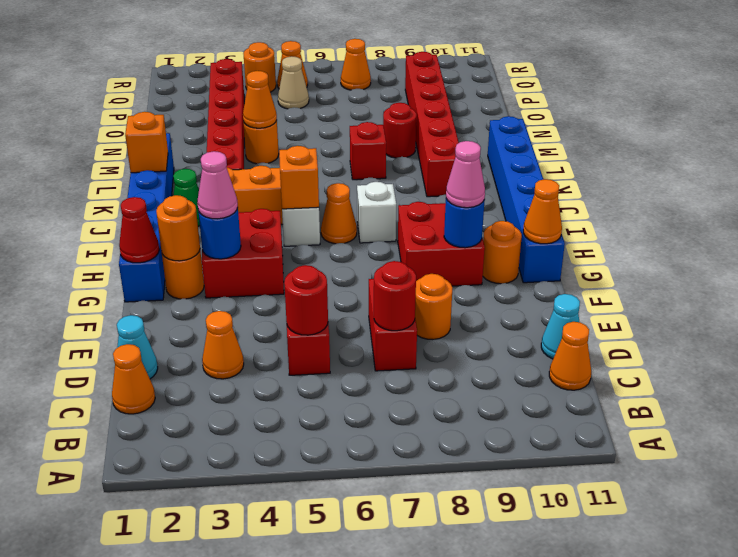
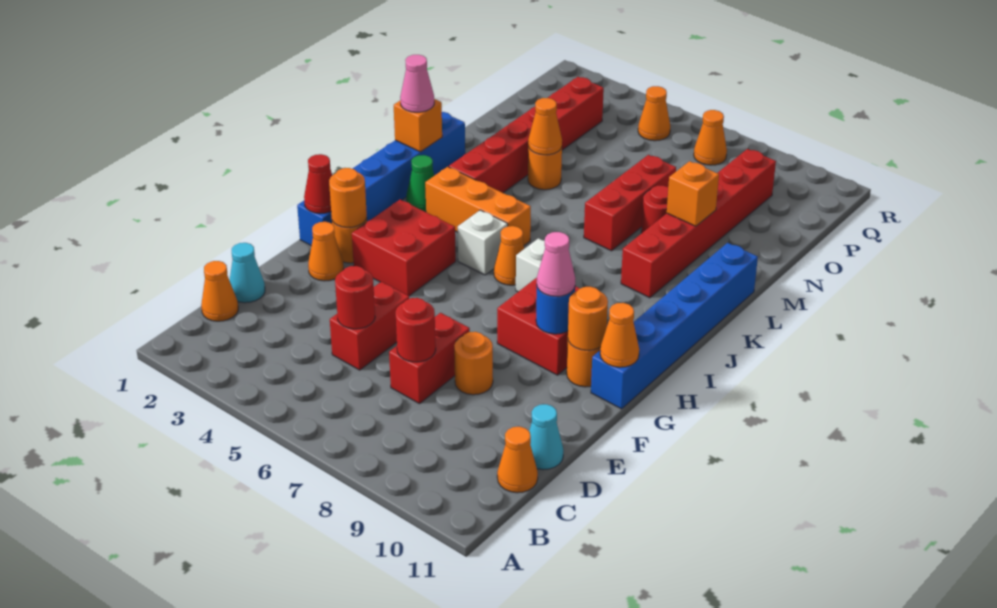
orange 1x1 cone [202,311,244,379] -> orange 1x1 cone moved to [308,222,344,281]
blue 1x1 round brick [198,208,241,259] -> none
pink 1x1 cone [197,151,238,219] -> pink 1x1 cone moved to [400,55,434,112]
orange 1x1 brick [279,146,319,209] -> orange 1x1 brick moved to [667,161,719,226]
red 1x1 brick [350,122,386,180] -> red 1x3 brick [584,155,676,251]
tan 1x1 cone [278,56,309,109] -> none
orange 1x1 round brick [243,42,276,92] -> orange 1x1 round brick moved to [568,287,608,350]

